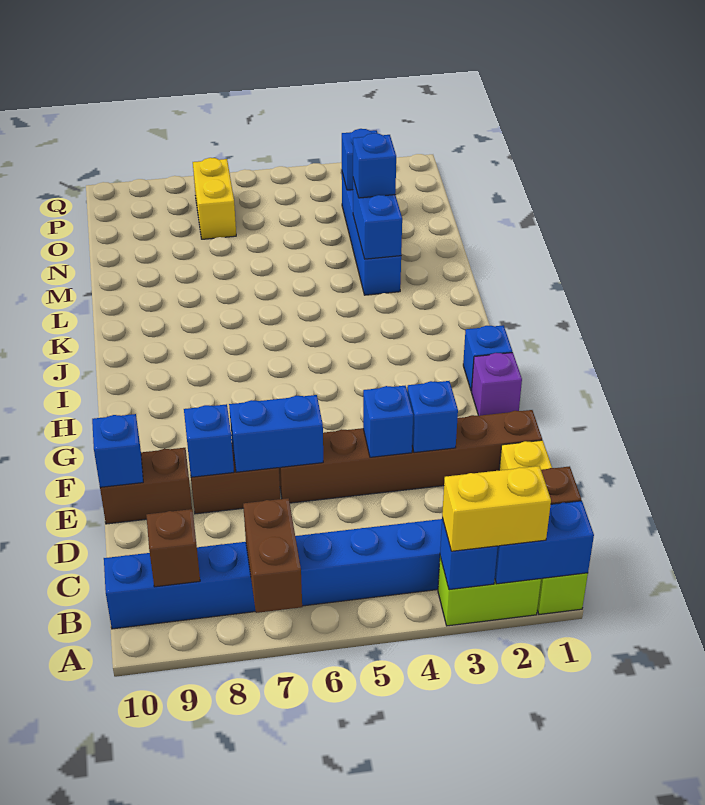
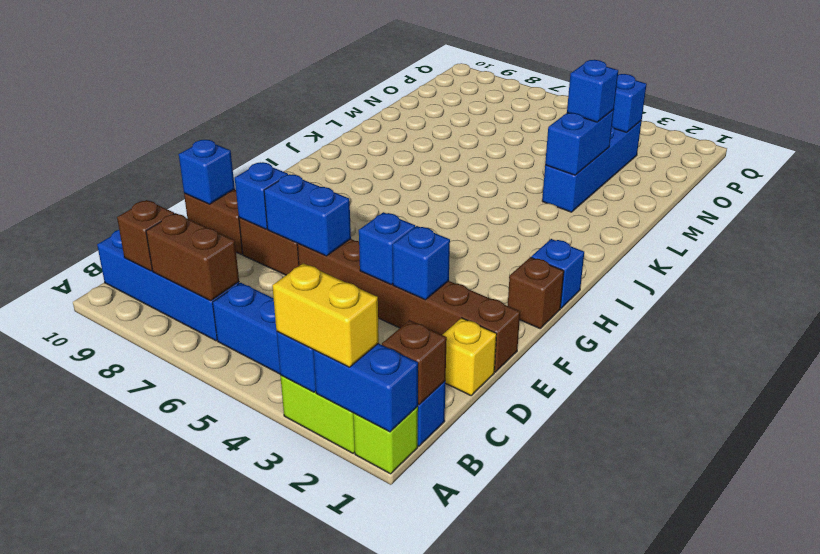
brown 1x2 brick [243,498,302,613] -> brown 1x2 brick turned to [146,213,239,301]
purple 1x1 brick [471,352,522,416] -> brown 1x1 brick [508,257,564,328]
yellow 1x2 brick [193,158,236,239] -> none

